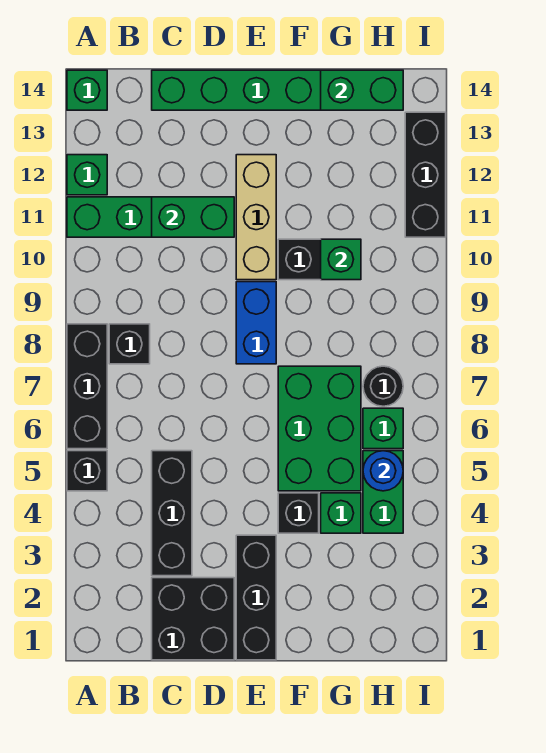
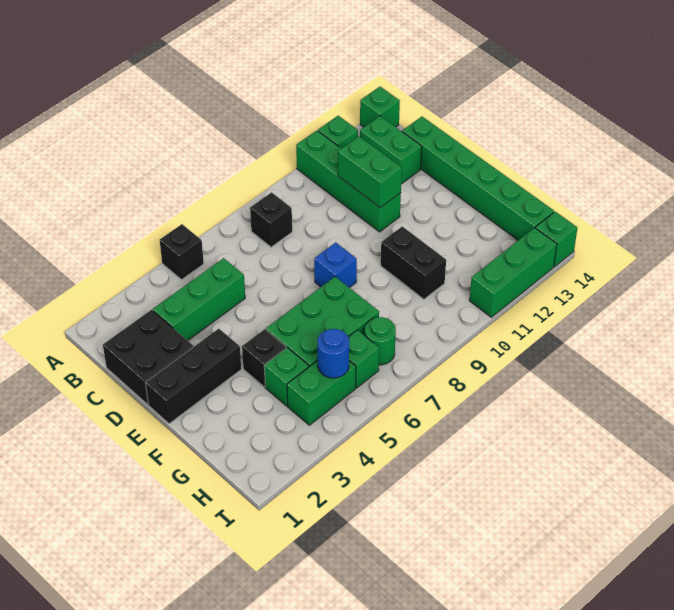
black 1x3 brick [67,324,107,449] -> none
black 1x3 brick [152,451,192,576] -> green 1x3 brick [153,258,245,341]
blue 1x2 brick [236,282,276,364] -> blue 1x1 brick [314,242,357,288]
tan 1x3 brick [236,155,276,280] -> none
green 1x1 brick [321,239,361,280] -> green 1x1 brick moved to [536,212,577,267]
green 1x2 brick [321,70,403,110] -> green 1x2 brick moved to [360,116,422,184]
black 1x1 round brick [363,366,403,406] -> green 1x1 round brick [365,317,396,365]
black 1x3 brick [405,112,446,237] -> green 1x3 brick [469,228,557,317]

